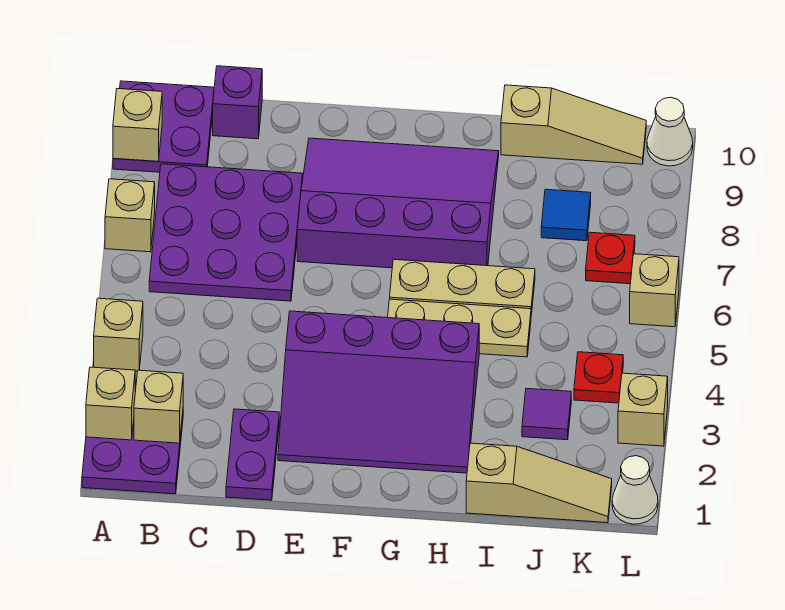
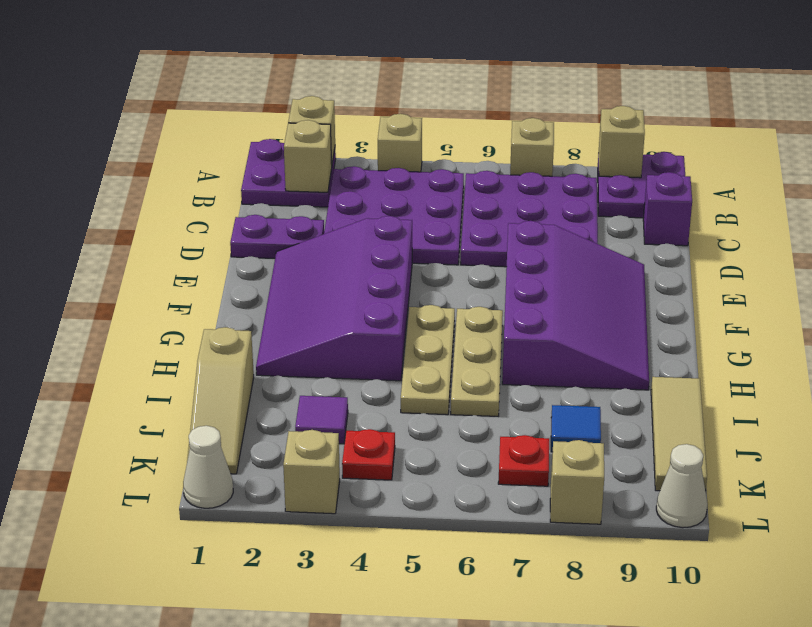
none -> purple 3x3 plate [324,166,464,265]
tan 1x3 slope [501,85,646,164] -> tan 1x3 tile [651,377,707,491]
tan 1x1 brick [630,254,679,327] -> tan 1x1 brick moved to [550,440,604,524]

